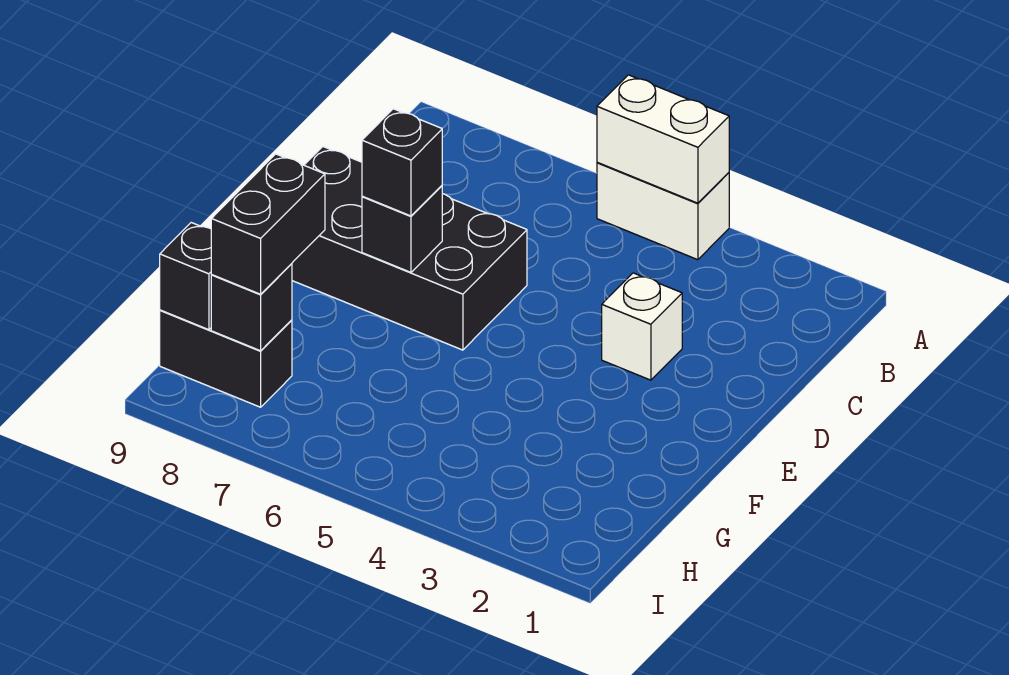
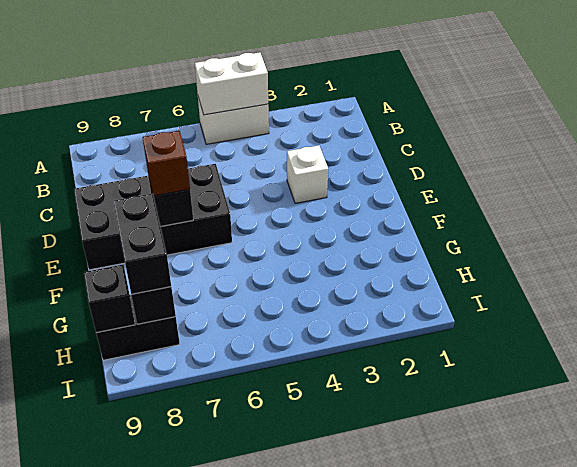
black 1x1 brick [362,109,442,216] -> brown 1x1 brick [143,131,190,196]

